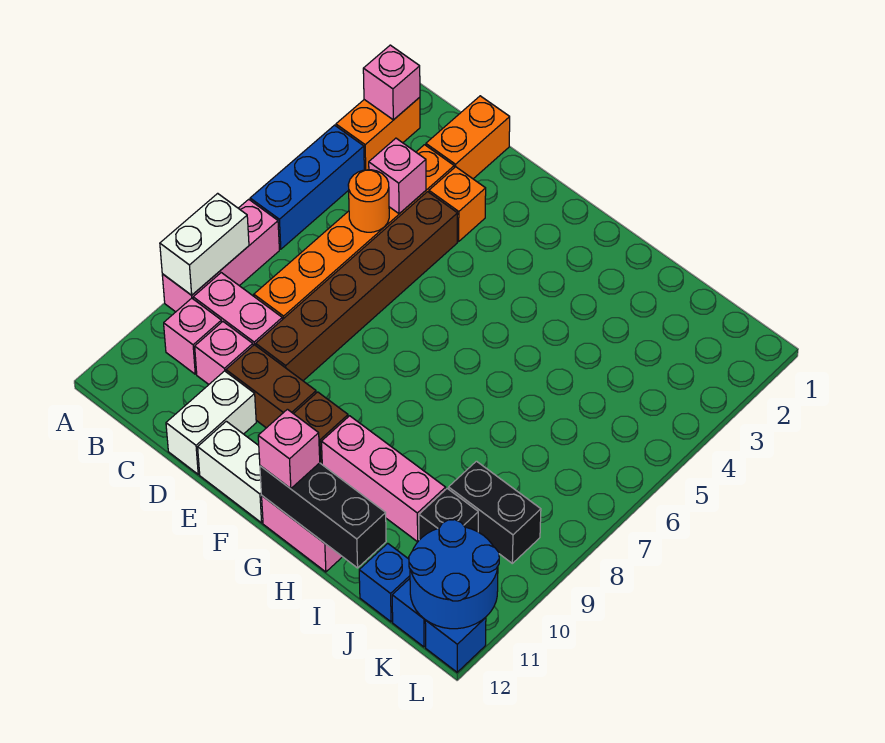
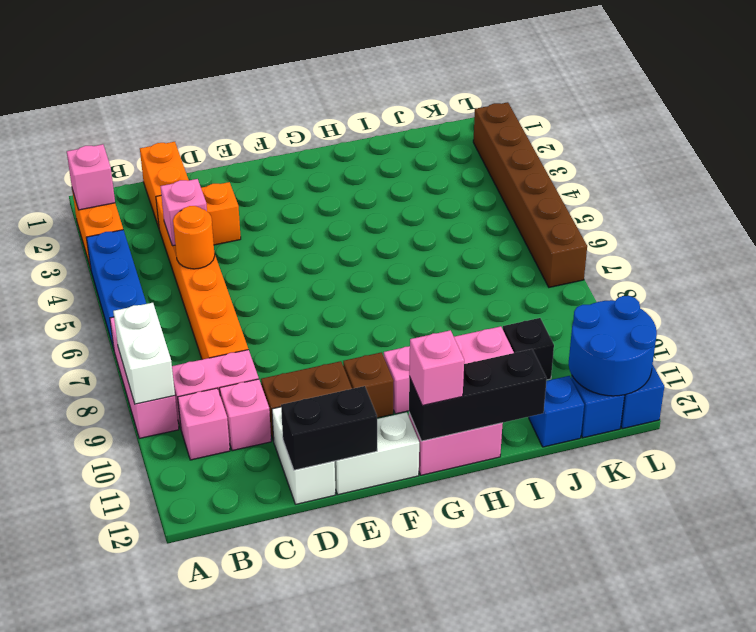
brown 1x6 brick [256,192,458,381] -> brown 1x6 brick moved to [473,102,587,287]
black 1x2 brick [449,461,541,563] -> black 1x2 brick moved to [281,386,377,470]

